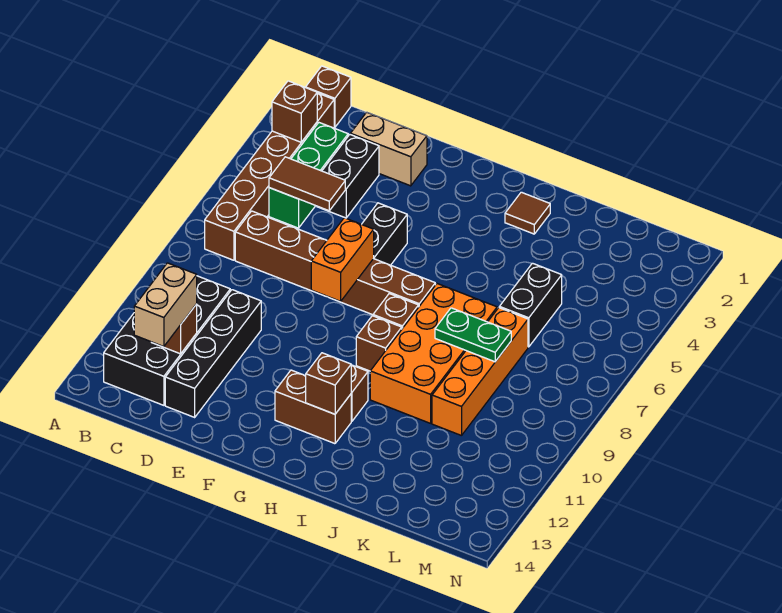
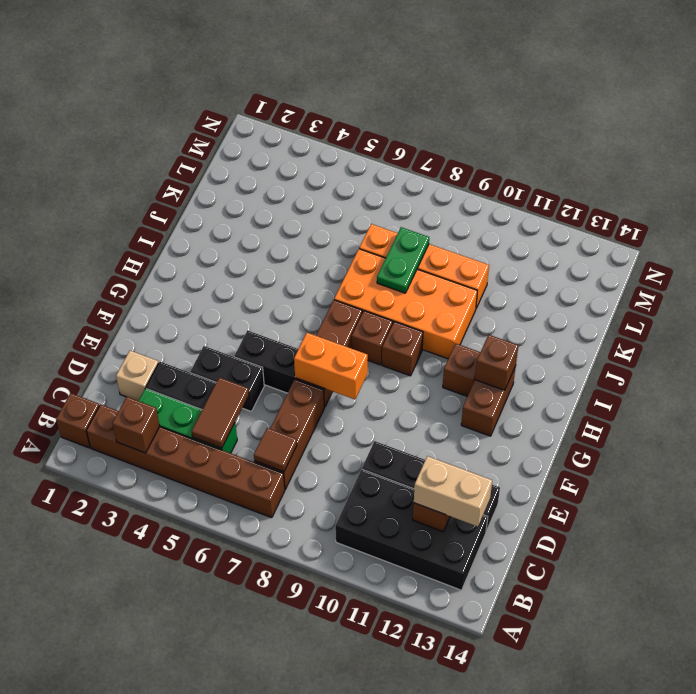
tan 1x2 brick [351,112,427,186] -> tan 1x1 brick [116,351,158,401]
brown 1x1 tile [505,192,550,234] -> brown 1x1 tile moved to [254,428,297,472]
black 1x2 brick [499,263,562,347] -> black 1x2 brick moved to [190,346,264,412]

